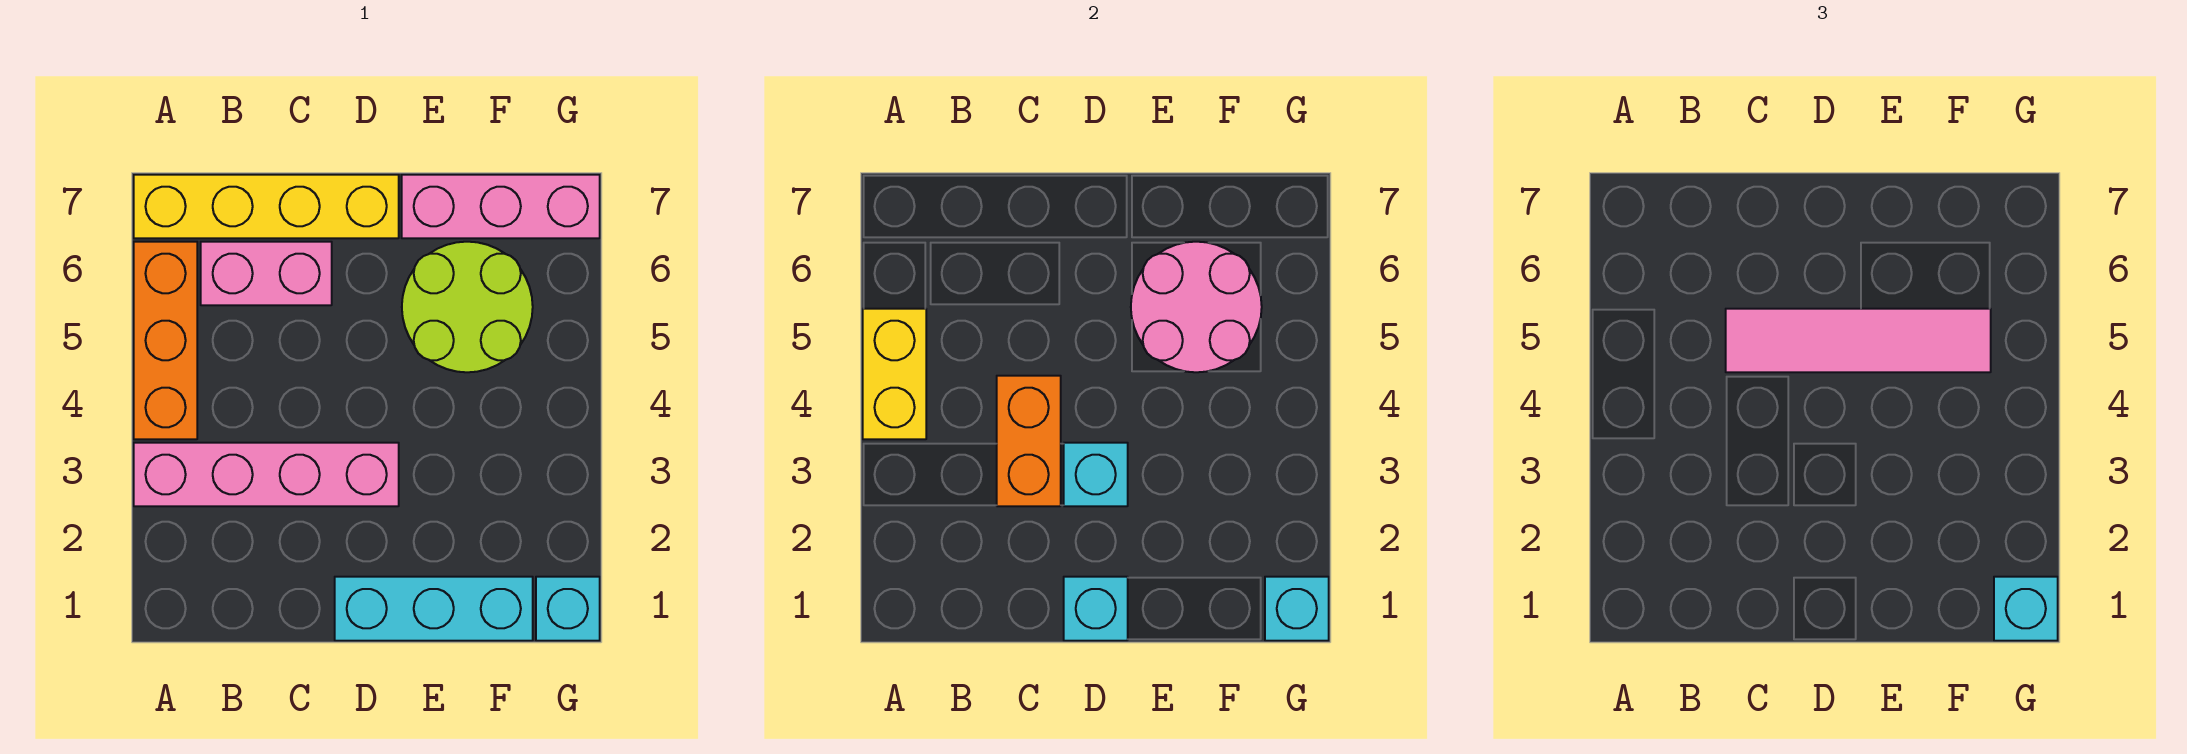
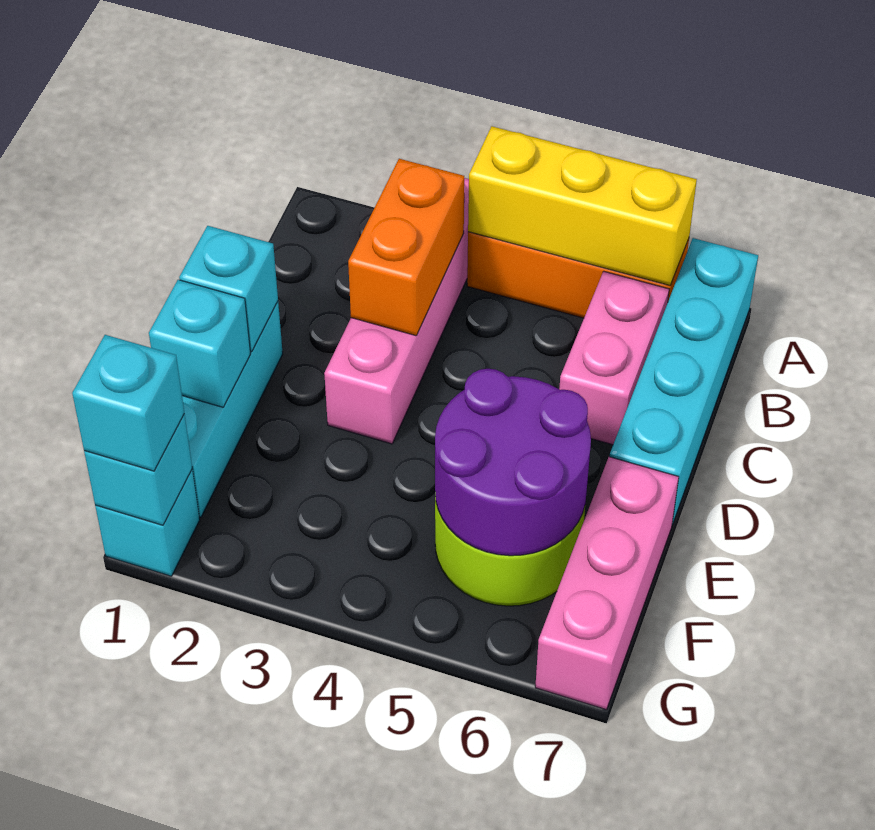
yellow 1x2 brick [863,309,926,439] -> yellow 1x3 brick [468,126,697,286]
yellow 1x4 brick [134,175,399,238] -> cyan 1x4 brick [610,238,758,525]
orange 1x2 brick [997,376,1061,506] -> orange 1x2 brick turned to [348,159,464,336]
pink 1x4 tile [1726,309,1991,372] -> none
cyan 1x1 brick [1064,443,1128,506] -> cyan 1x1 brick moved to [149,280,251,407]
pink 2x2 round brick [1131,242,1262,372] -> purple 2x2 round brick [435,369,591,556]

